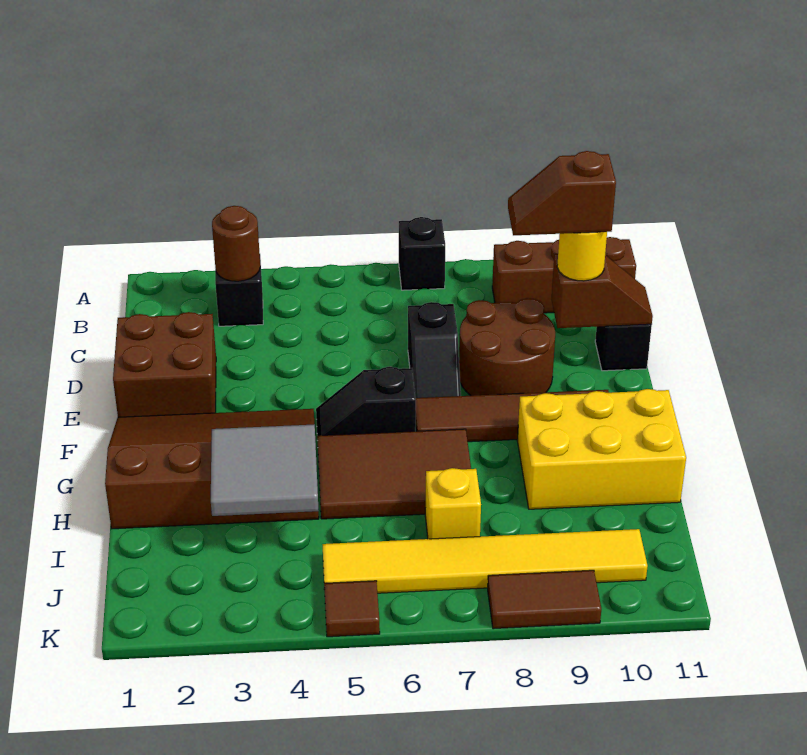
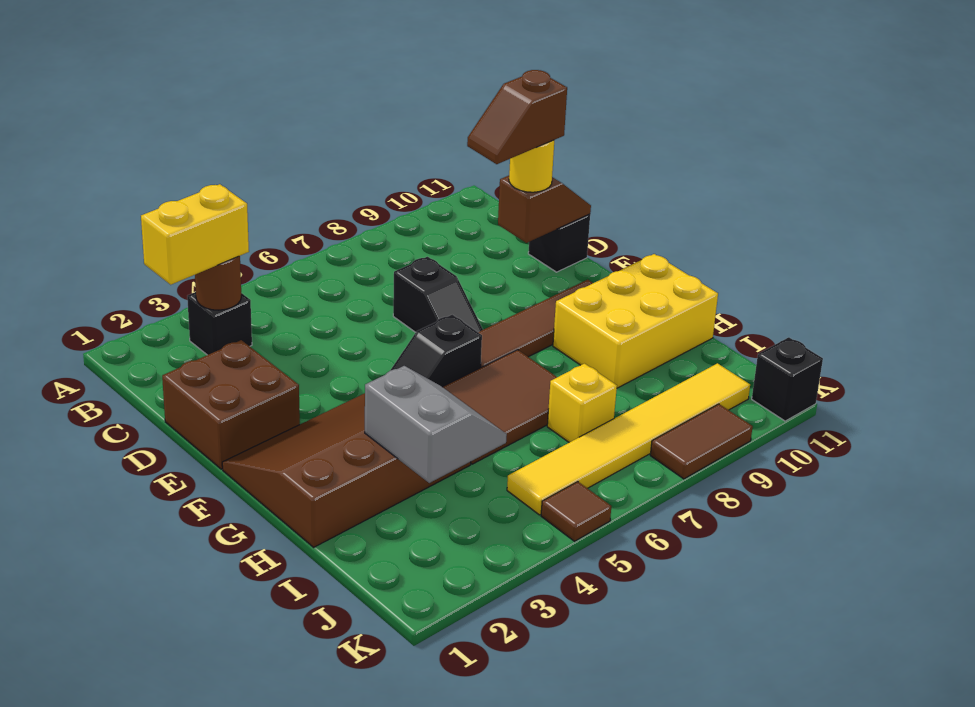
black 1x1 brick [399,217,445,290] -> black 1x1 brick moved to [752,337,823,421]
none -> yellow 1x2 brick [141,184,249,285]
brown 1x3 brick [492,237,636,313] -> none
brown 2x2 round brick [459,298,555,396] -> none
grey 2x2 tile [211,424,319,516] -> grey 2x2 slope [365,366,507,483]

